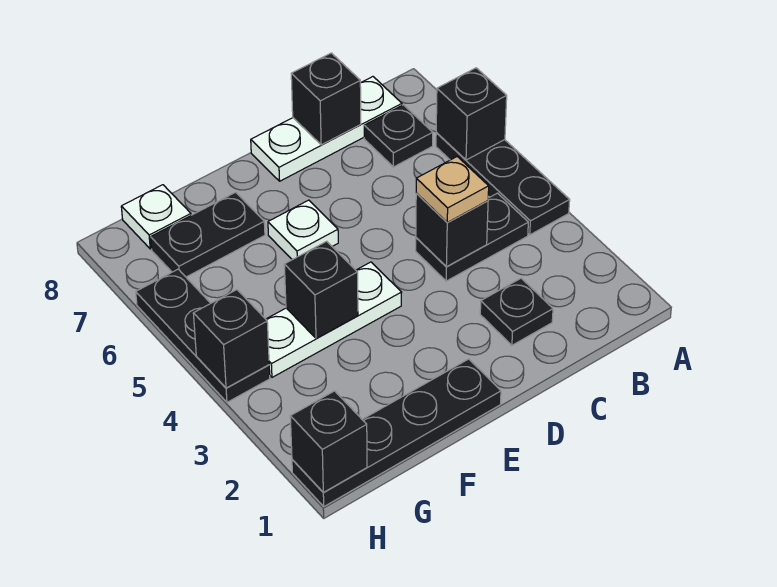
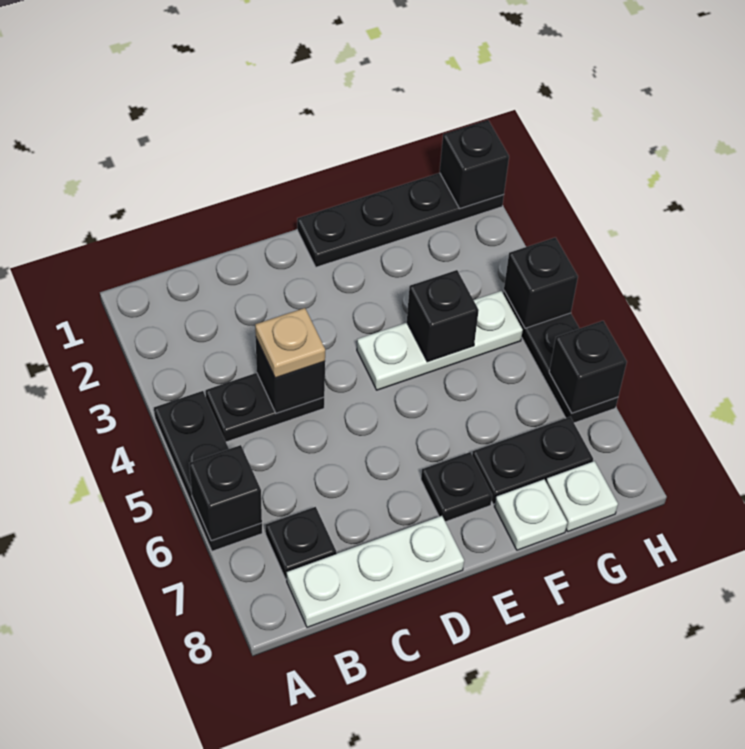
black 1x1 plate [480,278,553,345] -> black 1x1 plate moved to [421,452,492,522]
black 1x1 brick [291,53,361,145] -> black 1x1 brick moved to [549,321,627,413]
white 1x1 plate [268,200,338,260] -> white 1x1 plate moved to [494,479,567,550]

